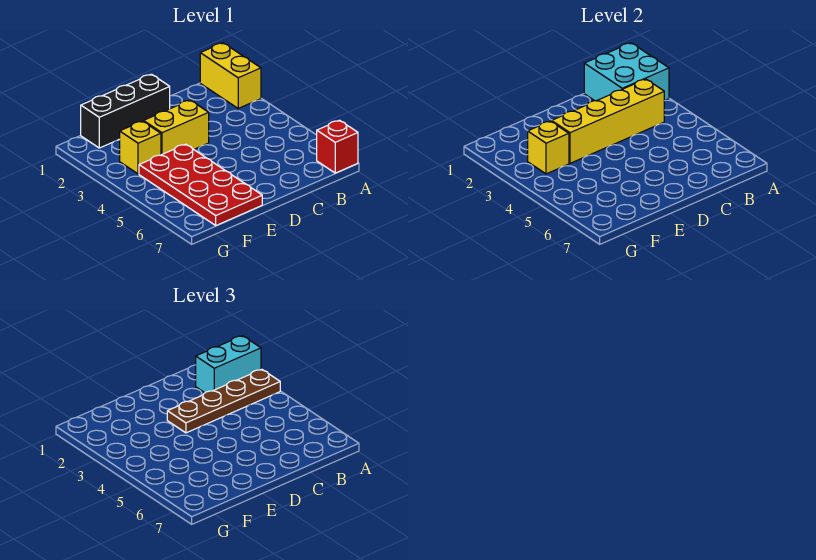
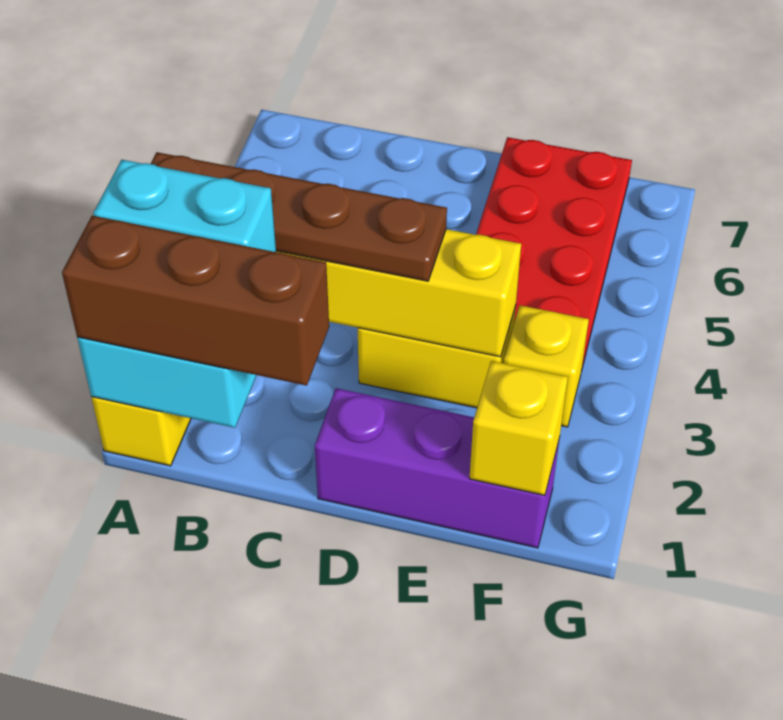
none -> brown 1x3 brick [62,216,329,386]
red 1x1 brick [317,120,358,173] -> none
black 1x3 brick [81,74,170,148] -> purple 1x3 brick [315,388,559,548]
yellow 1x1 brick [528,121,569,174] -> yellow 1x1 brick moved to [469,361,568,495]

